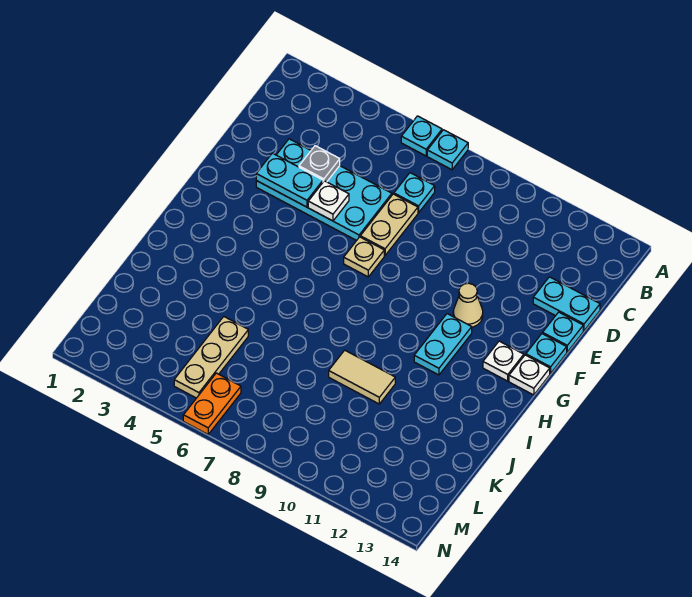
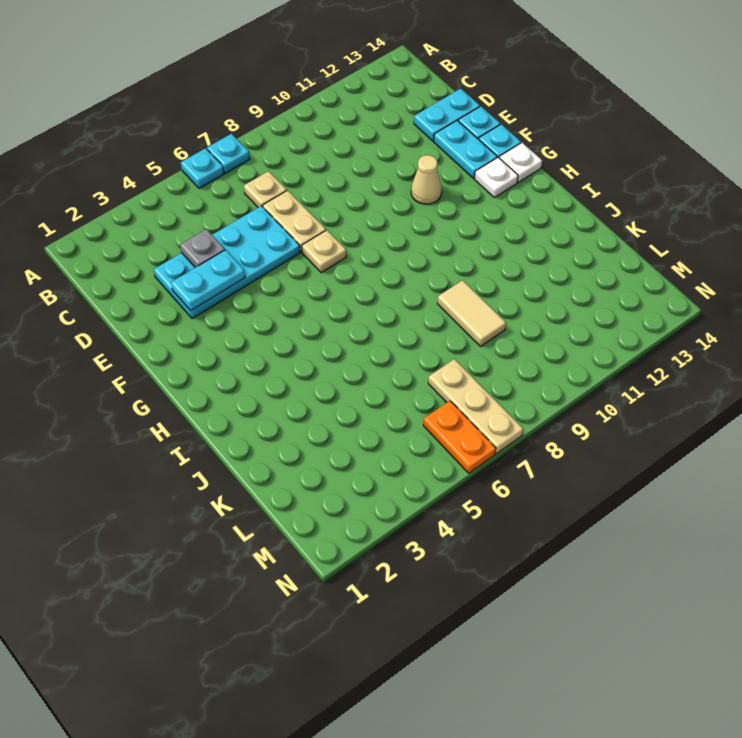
cyan 1x1 plate [394,173,435,213] -> tan 1x1 plate [244,171,287,207]
white 1x1 plate [308,181,349,221] -> none
cyan 1x2 plate [414,314,472,375] -> cyan 1x2 plate moved to [434,121,497,178]
tan 1x2 tile [329,350,395,404] -> tan 1x2 tile turned to [437,280,506,346]
tan 1x3 plate [174,317,248,398] -> tan 1x3 plate moved to [428,359,523,454]

